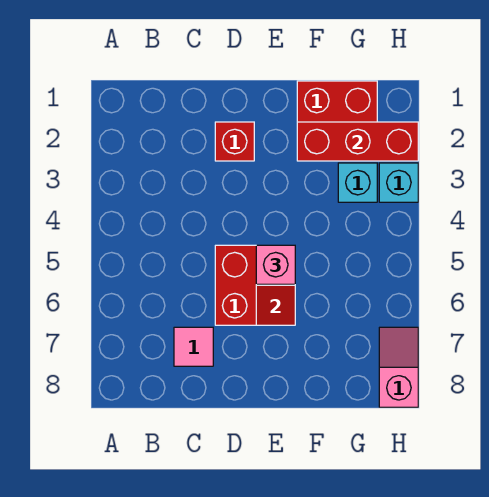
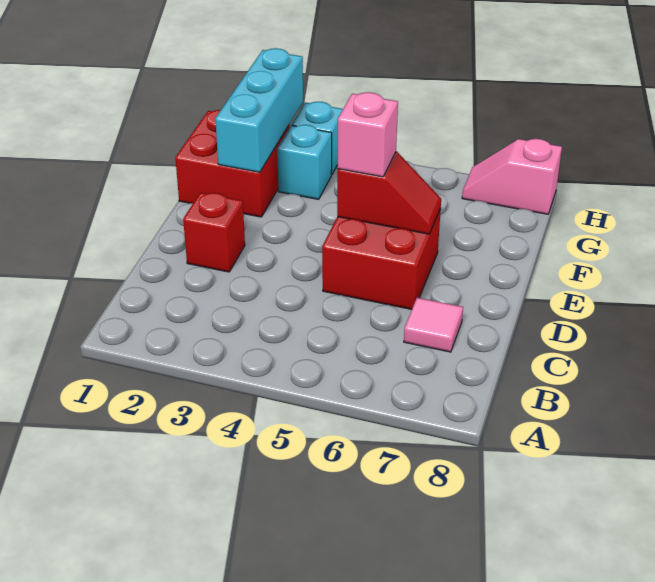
red 1x3 brick [297,122,418,161] -> cyan 1x3 brick [215,48,303,172]

